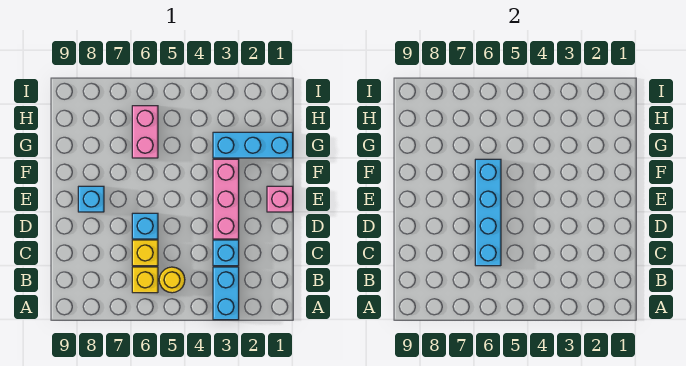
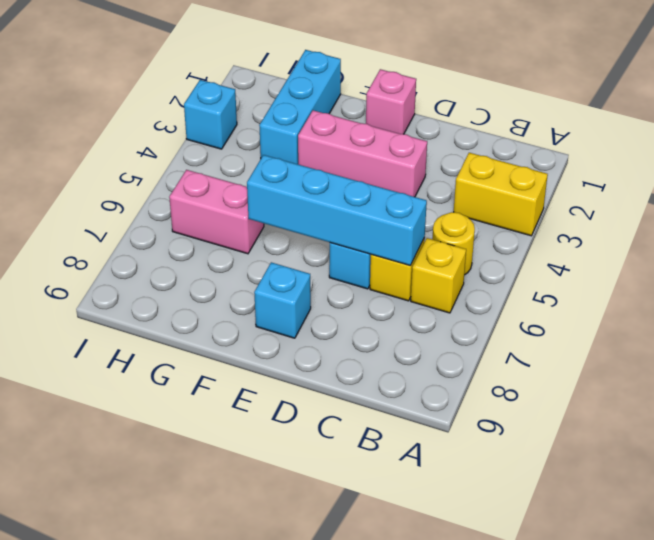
cyan 1x2 brick [213,267,239,320] -> yellow 1x2 brick [454,153,548,236]
cyan 1x1 brick [213,240,239,266] -> cyan 1x1 brick moved to [184,80,237,149]

